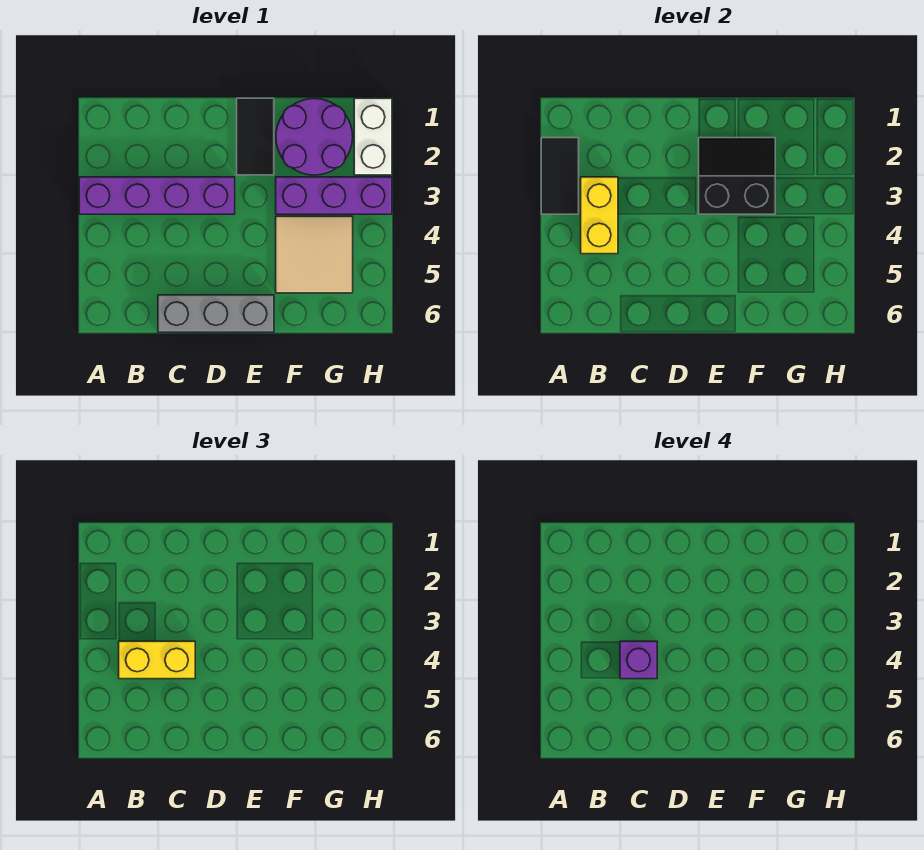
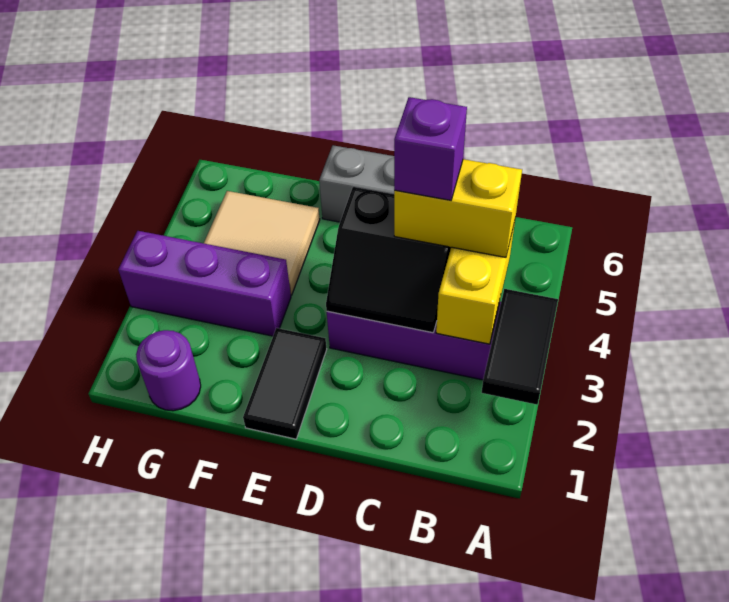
black 2x2 slope [699,138,775,214] -> black 2x2 slope moved to [326,187,451,333]
purple 2x2 round brick [276,98,353,175] -> purple 1x1 round brick [136,330,201,411]
white 1x2 brick [354,98,392,175] -> none

